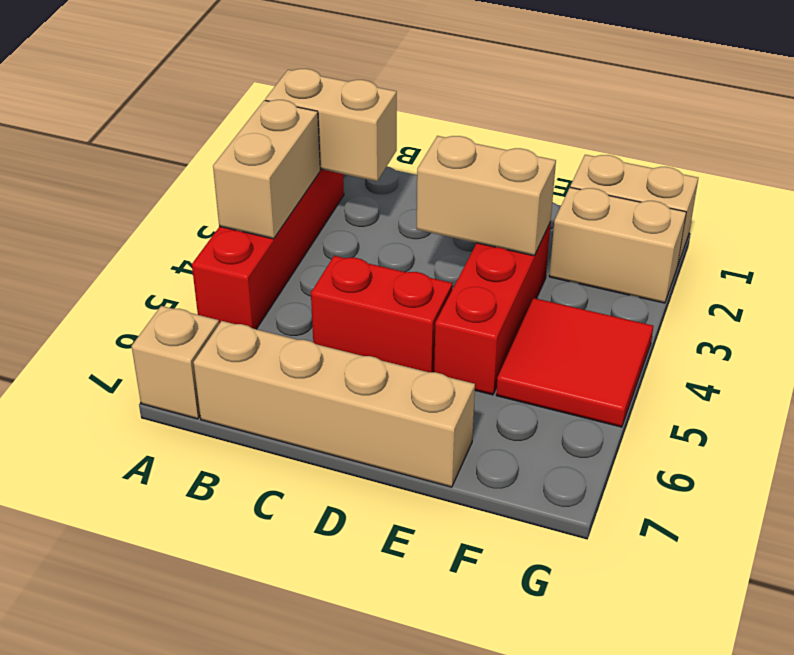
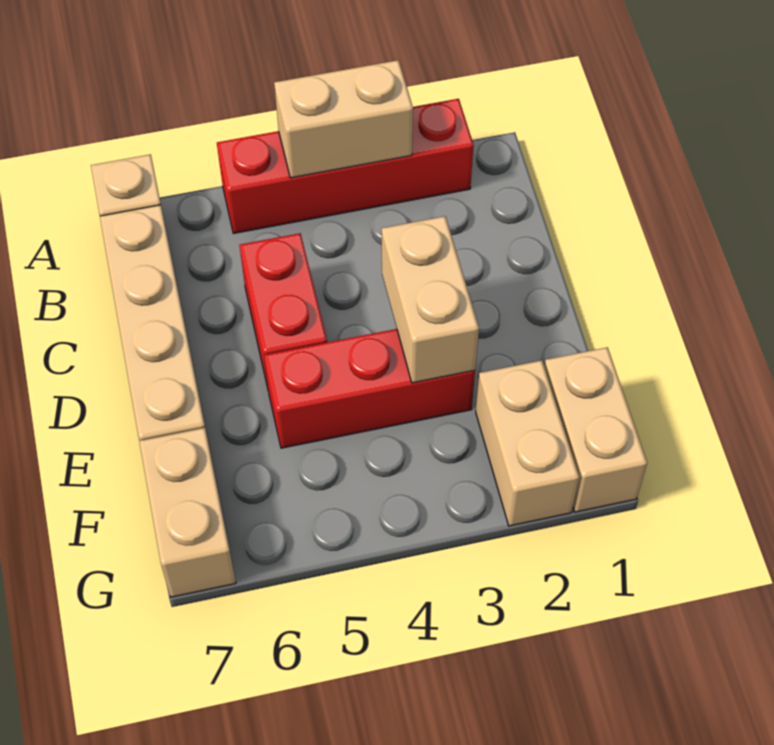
tan 1x2 brick [265,69,397,181] -> tan 1x2 brick moved to [139,428,236,597]
red 2x2 tile [496,298,653,427] -> none

